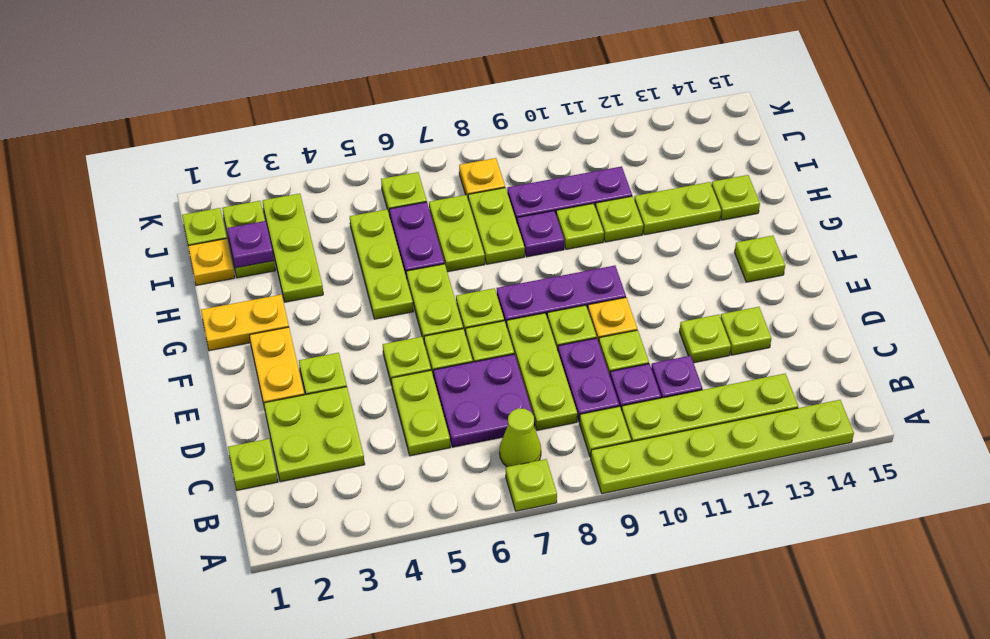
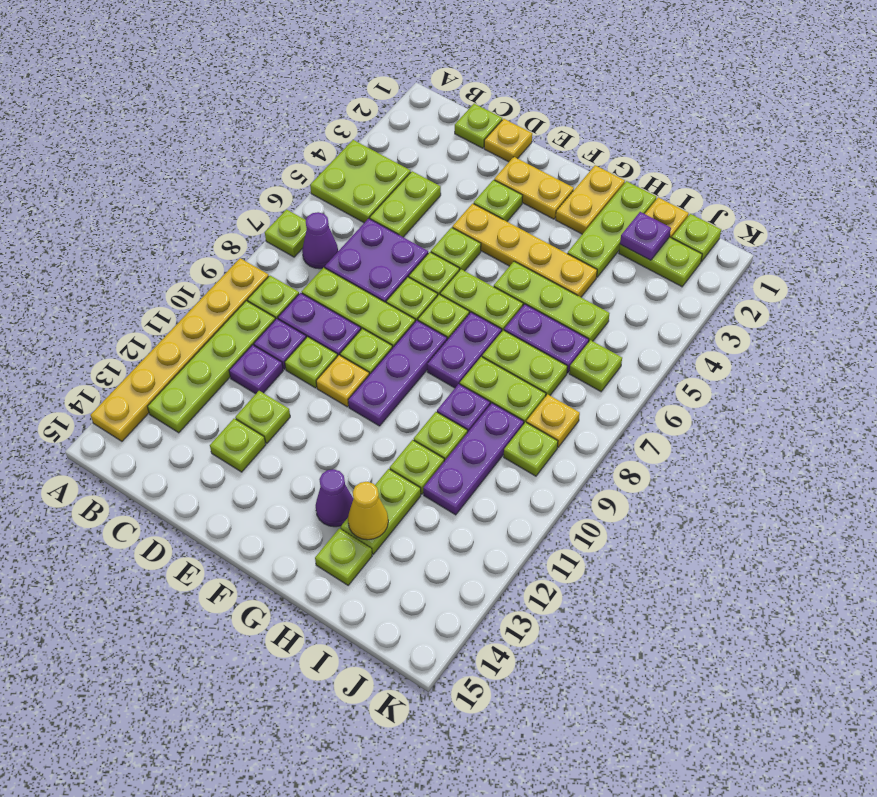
lime 1x6 plate [591,400,854,494] -> yellow 1x6 plate [90,258,269,441]
lime 1x1 cone [500,408,541,467] -> purple 1x1 cone [302,212,338,269]
lime 2x2 plate [264,387,365,482] -> lime 2x2 plate moved to [310,140,411,223]
lime 1x2 plate [391,370,450,456] -> lime 1x2 plate turned to [370,171,441,237]
none -> yellow 1x1 plate [484,119,532,162]
none -> yellow 1x4 plate [452,203,597,297]
lime 1x1 plate [734,236,785,282] -> lime 1x1 plate moved to [504,422,558,476]
none -> purple 1x2 plate [427,312,502,388]
none -> purple 1x1 cone [316,469,353,527]
lime 1x3 plate [262,194,323,302] -> lime 1x3 plate turned to [567,181,656,277]
none -> yellow 1x1 cone [348,482,388,540]

